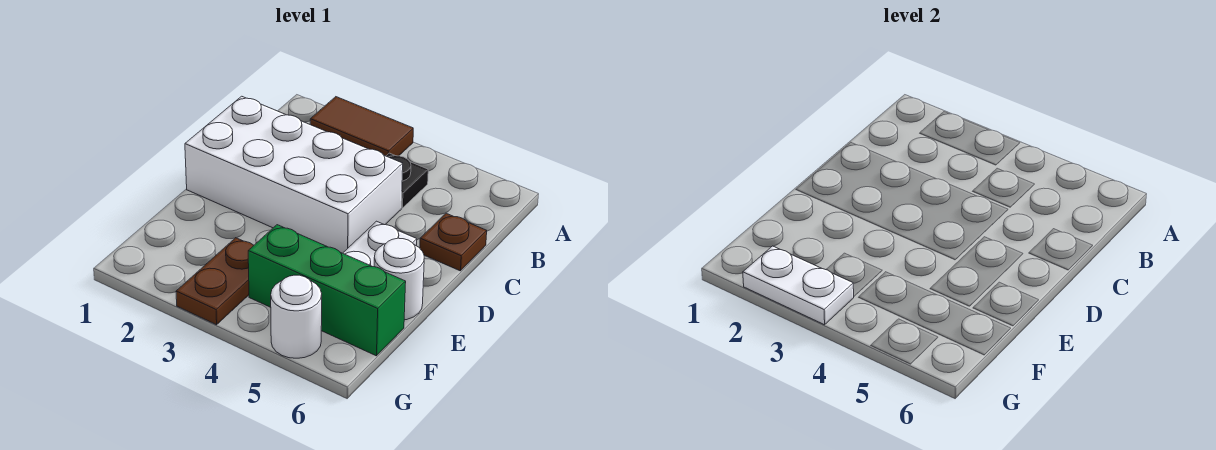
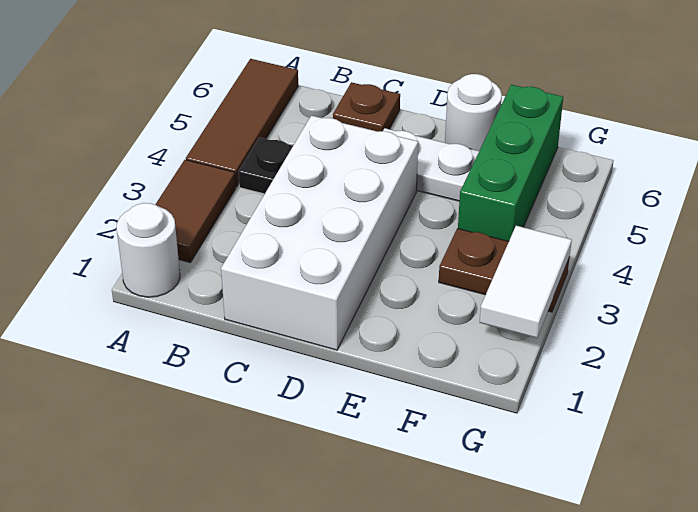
none -> brown 1x3 tile [186,59,298,187]
white 1x2 plate [743,246,854,325] -> white 1x2 tile [480,226,572,338]
white 1x1 round brick [271,275,322,358] -> white 1x1 round brick moved to [117,203,180,297]

